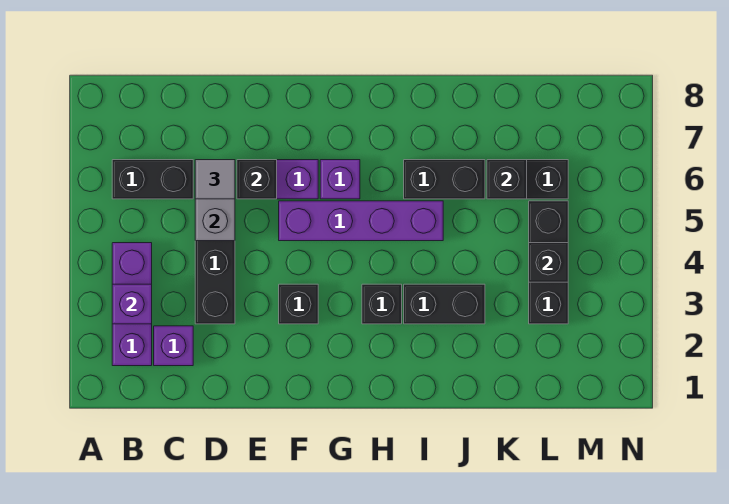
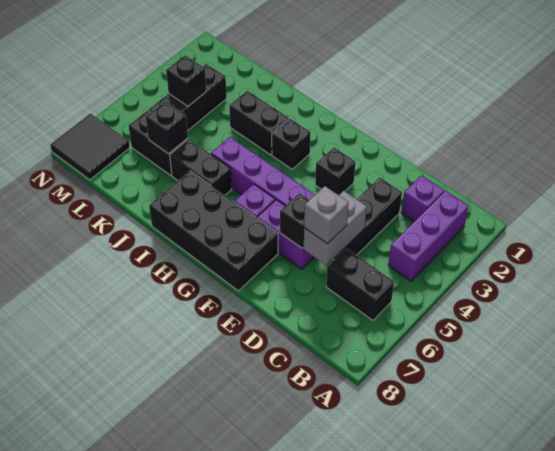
purple 1x1 brick [112,284,152,324] -> none
grey 1x1 tile [195,160,235,199] -> grey 1x1 brick [304,186,349,244]
none -> black 2x4 brick [149,171,278,291]
none -> black 2x2 tile [50,114,130,180]

